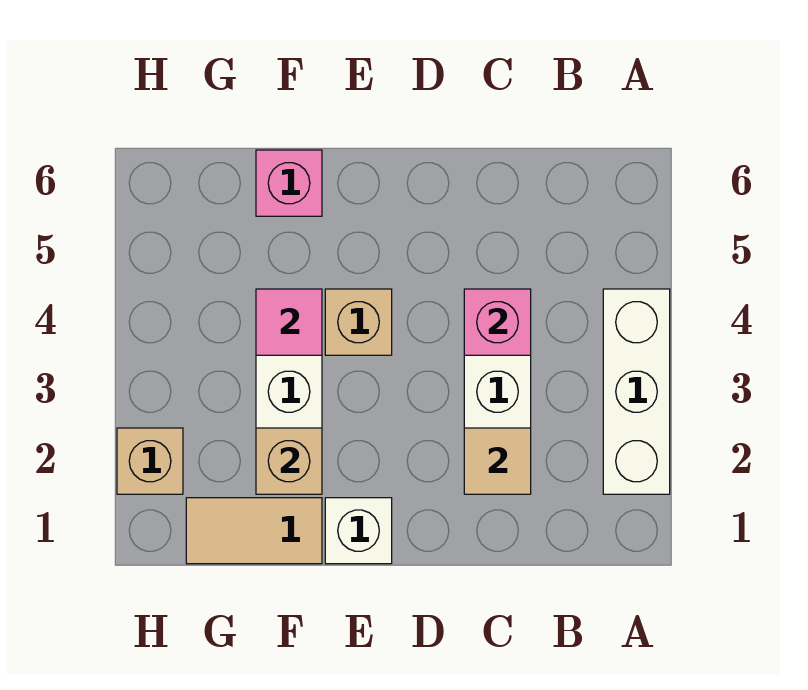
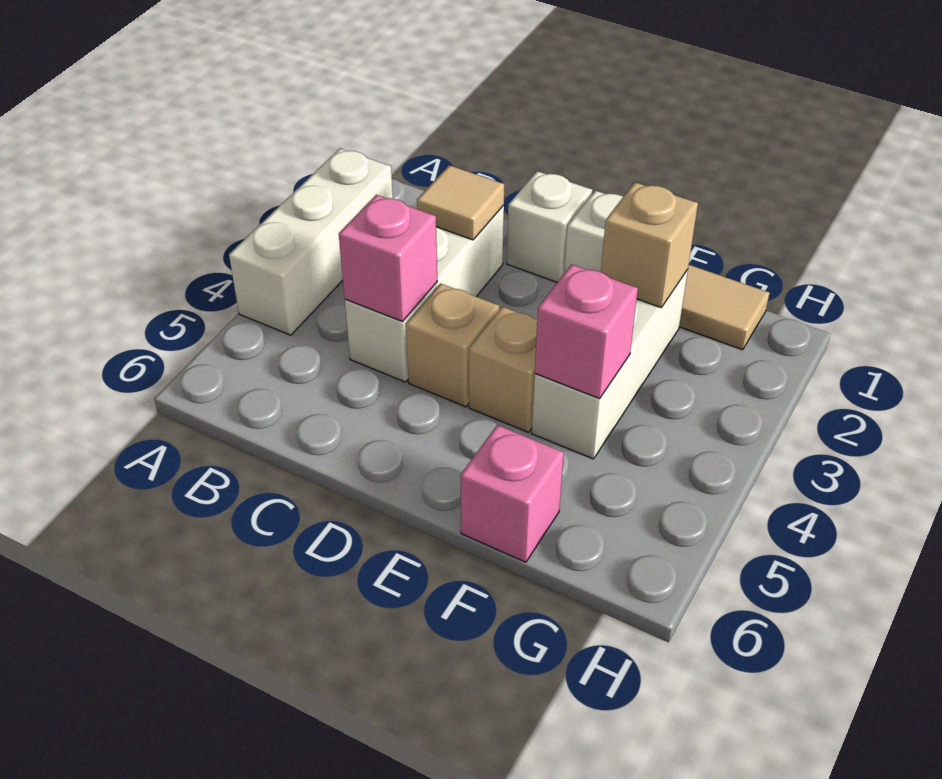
none -> white 1x1 brick [507,171,592,282]
pink 1x1 tile [256,289,322,355] -> pink 1x1 brick [535,264,638,399]
tan 1x1 brick [117,428,183,494] -> tan 1x1 brick moved to [406,283,499,407]

